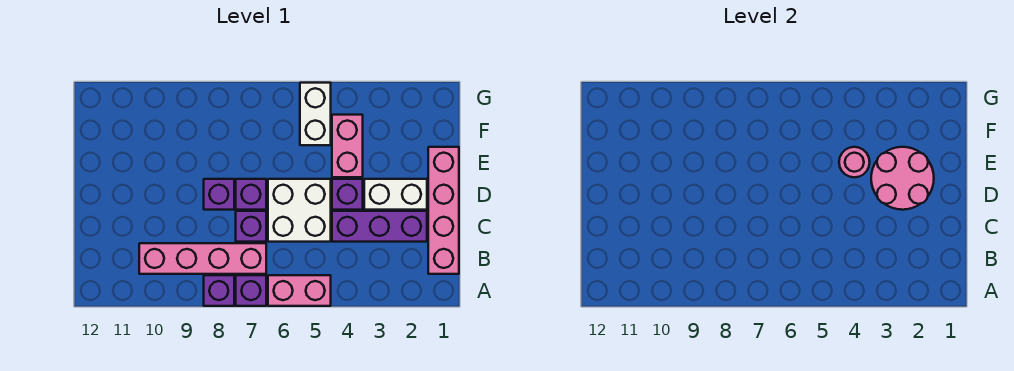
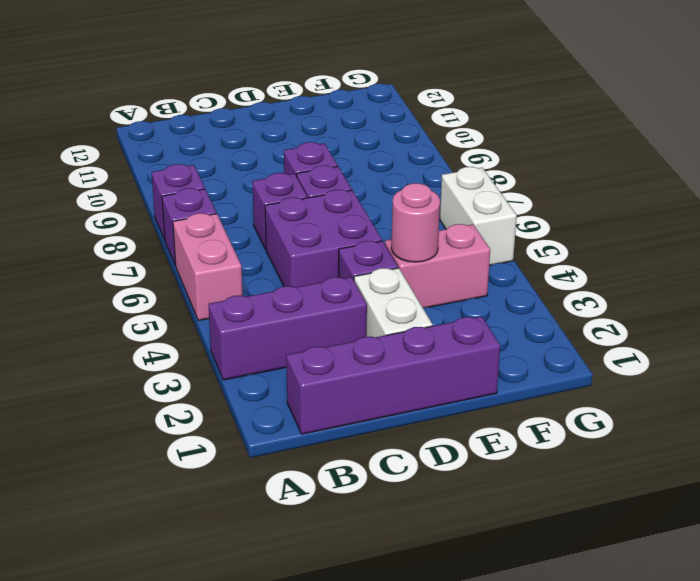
pink 1x4 brick [428,147,459,274] -> purple 1x4 brick [286,316,500,434]
pink 1x4 brick [139,243,266,274] -> none
purple 1x3 brick [332,211,427,242] -> purple 1x3 brick turned to [208,277,367,380]
white 2x2 brick [268,179,331,242] -> purple 2x2 brick [265,190,382,287]
pink 2x2 round brick [871,147,934,210] -> none
white 1x2 brick [300,83,331,145] -> white 1x2 brick turned to [440,167,517,265]

